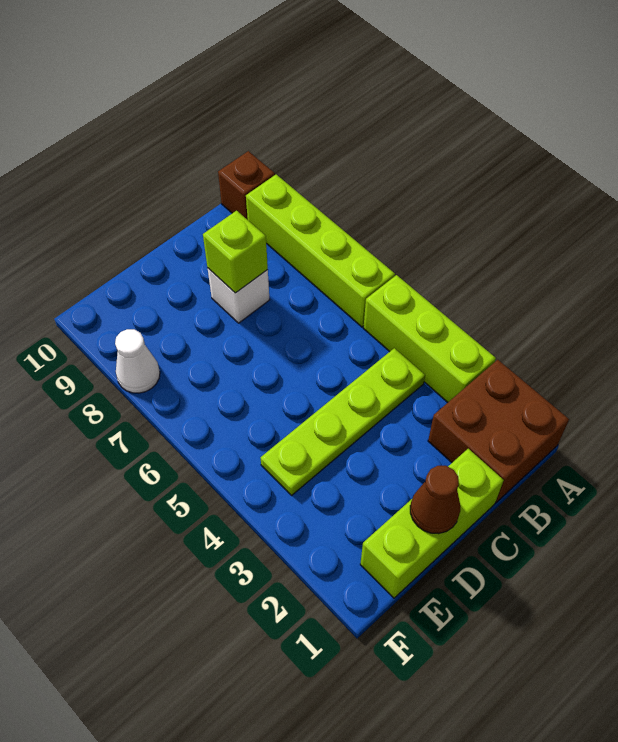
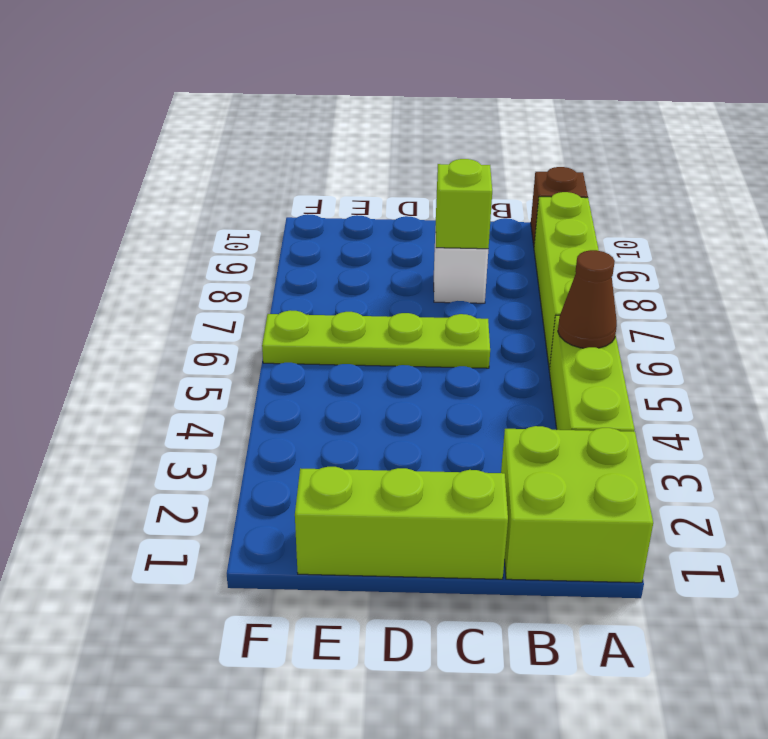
brown 2x2 brick [428,360,569,503] -> lime 2x2 brick [501,426,653,583]
lime 1x4 plate [261,348,425,495] -> lime 1x4 plate moved to [262,310,490,368]
brown 1x1 cone [410,466,460,534] -> brown 1x1 cone moved to [558,250,617,348]
white 1x1 cone [115,329,160,393] -> none

